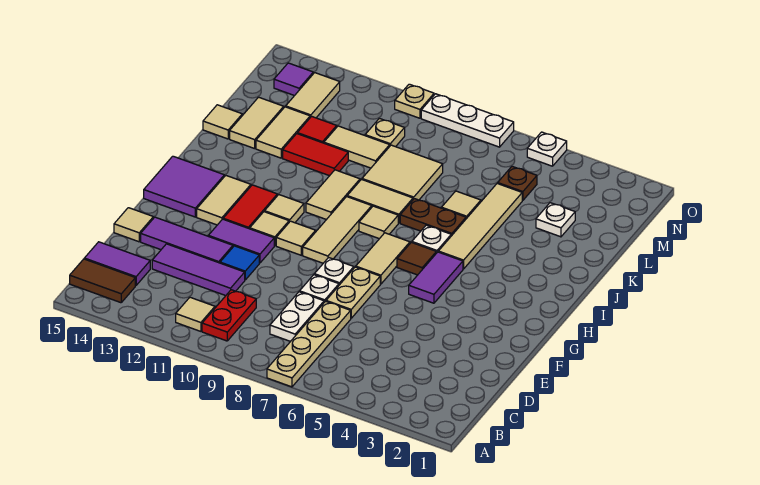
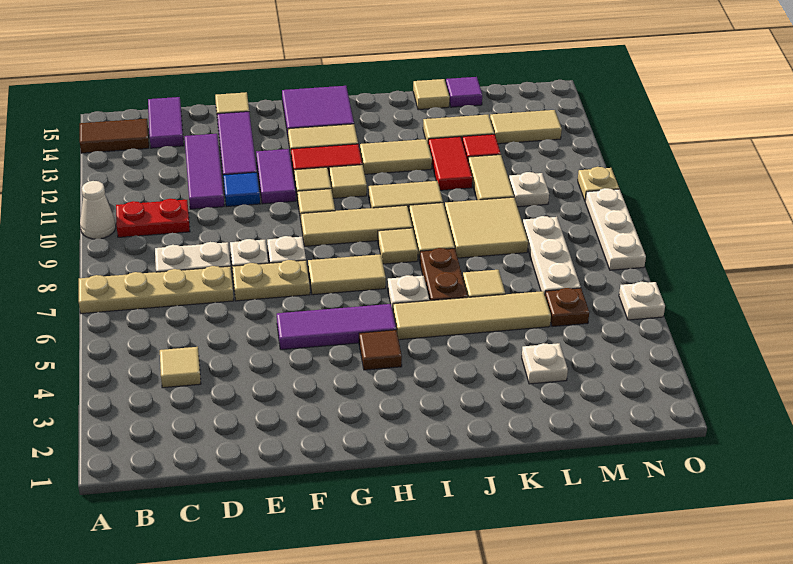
none -> white 1x1 cone [80,181,116,239]
tan 1x1 tile [176,297,215,331] -> tan 1x1 tile moved to [160,347,201,388]
brown 1x2 tile [70,259,135,303] -> brown 1x2 tile turned to [80,119,149,153]
purple 1x2 tile [409,252,463,303] -> purple 1x3 tile [277,304,396,350]
brown 1x1 tile [397,242,436,275] -> brown 1x1 tile moved to [359,330,402,370]
tan 1x2 tile [230,97,284,149] -> tan 1x2 tile moved to [360,139,432,174]
none -> white 1x3 plate [523,216,581,294]
tan 1x1 plate [365,118,405,147] -> white 1x1 plate [509,172,549,207]
purple 1x1 tile [274,63,313,96] -> purple 1x1 tile moved to [446,77,482,107]

